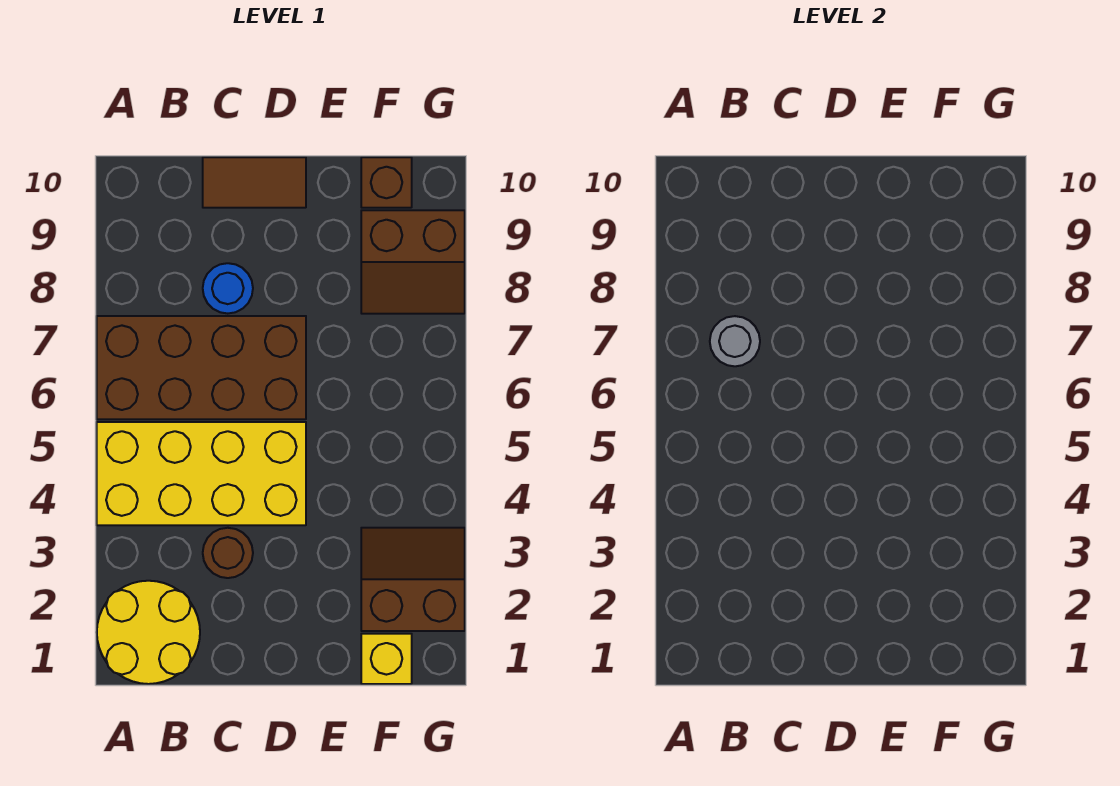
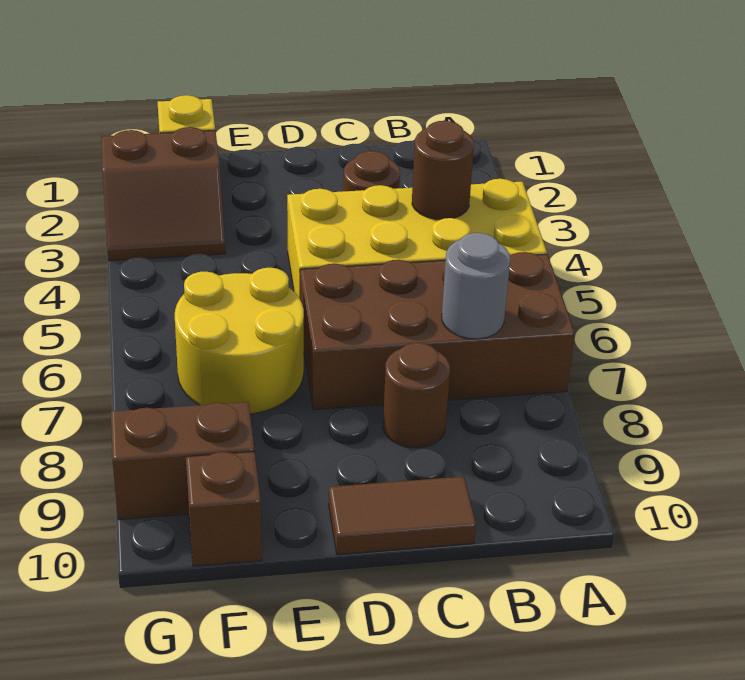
yellow 2x2 round brick [97,581,200,684] -> yellow 2x2 round brick moved to [175,268,304,414]
none -> brown 1x1 round brick [412,121,474,220]
blue 1x1 round brick [203,263,253,314] -> brown 1x1 round brick [383,343,450,448]

